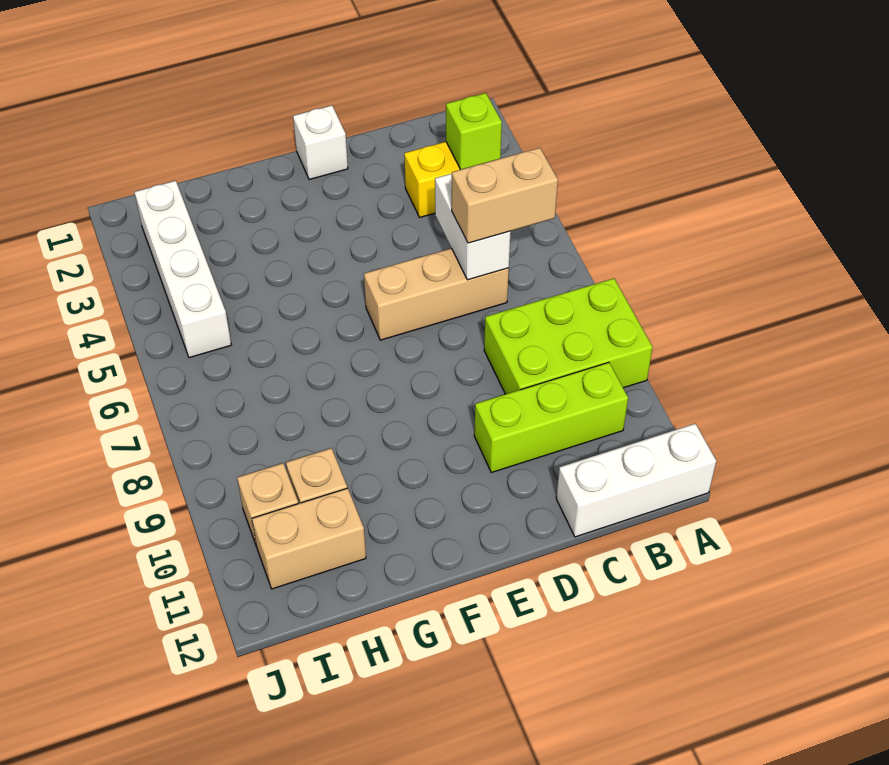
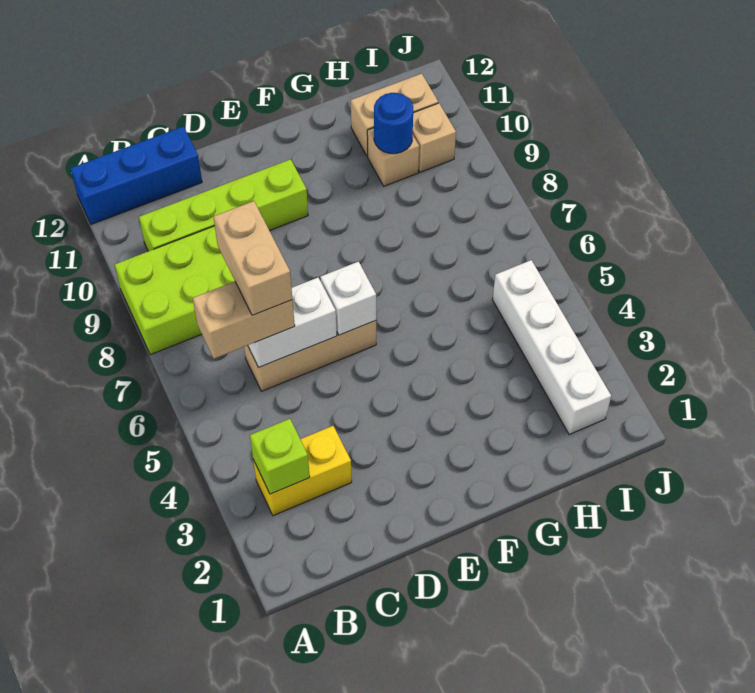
white 1x3 brick [556,424,716,537] -> blue 1x3 brick [70,126,202,224]
lime 1x3 brick [474,362,628,473] -> lime 1x4 brick [139,159,308,251]
white 1x2 brick [435,174,511,280] -> white 1x2 brick turned to [248,278,337,367]
none -> tan 1x2 brick [213,201,292,315]
white 1x1 brick [293,105,348,180] -> white 1x1 brick moved to [320,261,376,335]
none -> blue 1x1 round brick [374,93,413,154]

